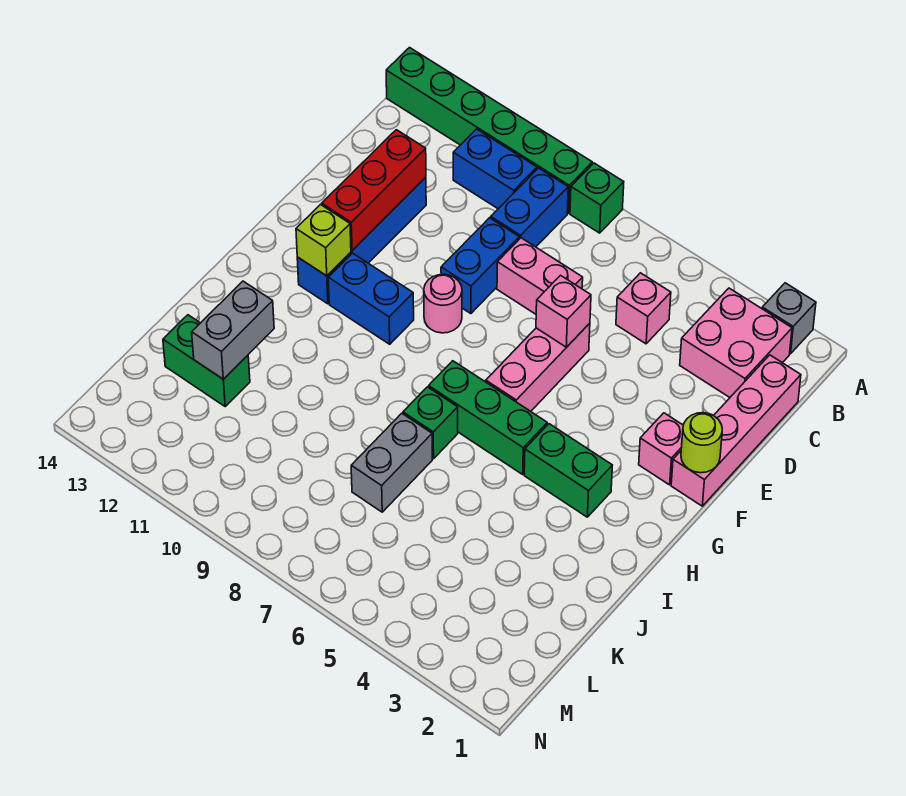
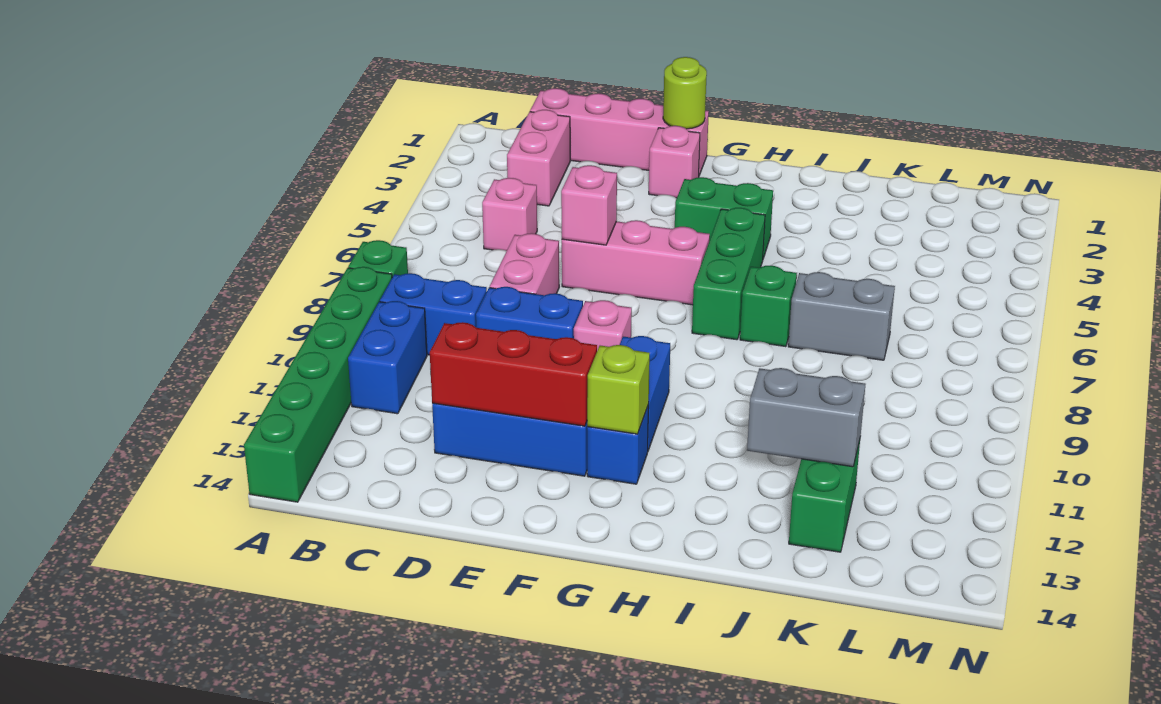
grey 1x1 brick [762,283,816,354] -> none
pink 2x2 brick [680,288,792,397] -> pink 1x2 brick [507,110,570,206]
pink 1x1 round brick [424,274,462,333] -> pink 1x1 brick [574,300,632,351]
green 1x2 brick [524,424,612,517] -> green 1x2 brick turned to [675,177,773,258]

